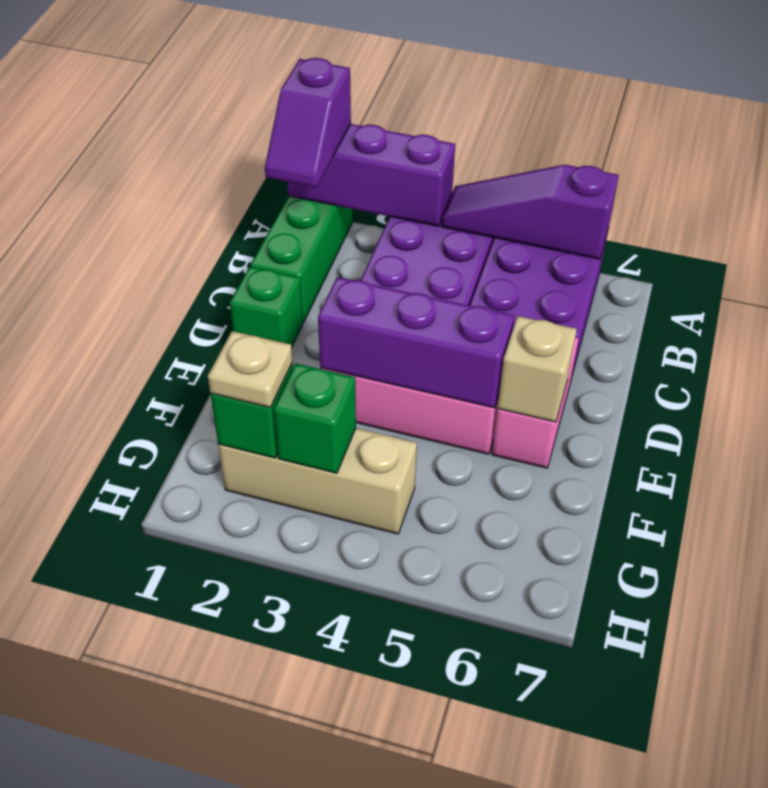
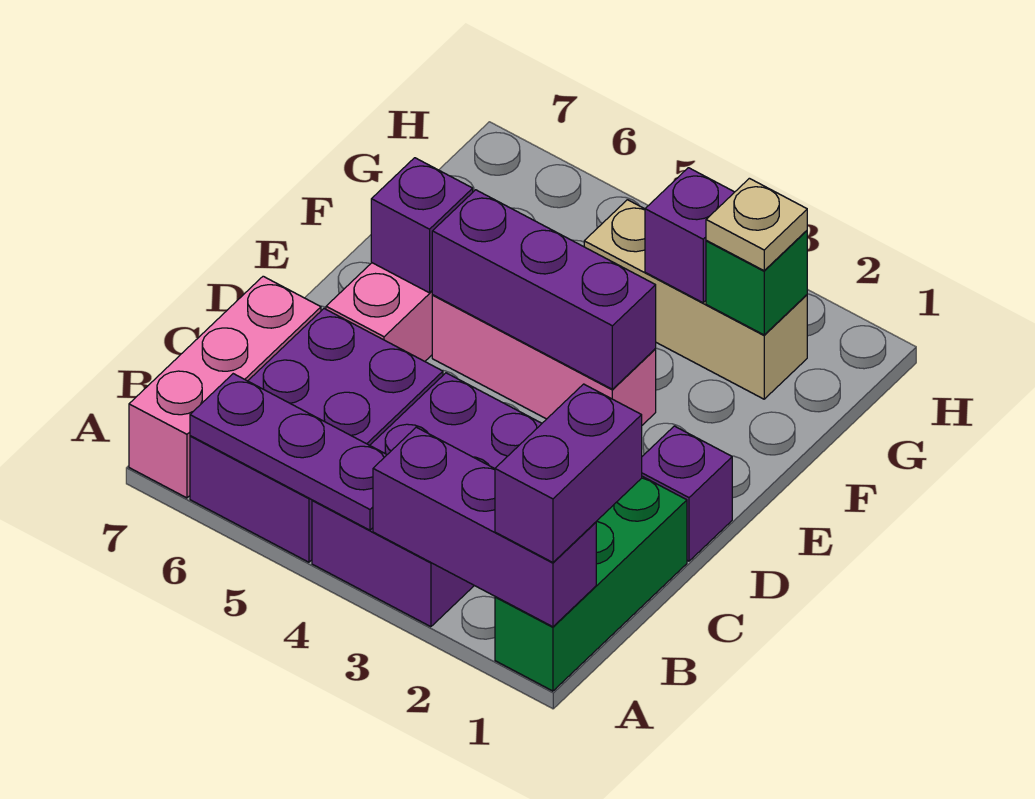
purple 1x2 slope [265,58,351,187] -> purple 1x2 brick [495,384,642,562]
purple 1x3 slope [442,165,619,259] -> purple 1x3 plate [190,374,387,530]
none -> pink 1x3 brick [129,276,321,498]
green 1x1 brick [230,267,303,347] -> purple 1x1 brick [642,426,732,561]
tan 1x1 brick [498,316,577,422] -> purple 1x1 brick [371,158,473,293]
green 1x1 brick [274,364,356,473] -> purple 1x1 brick [645,168,734,303]

